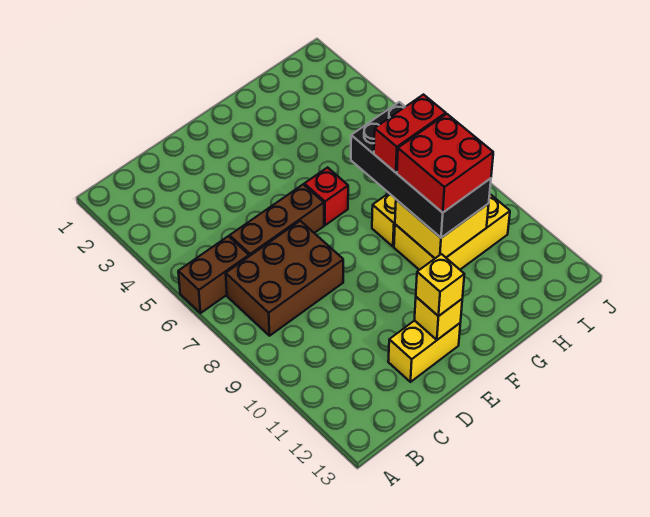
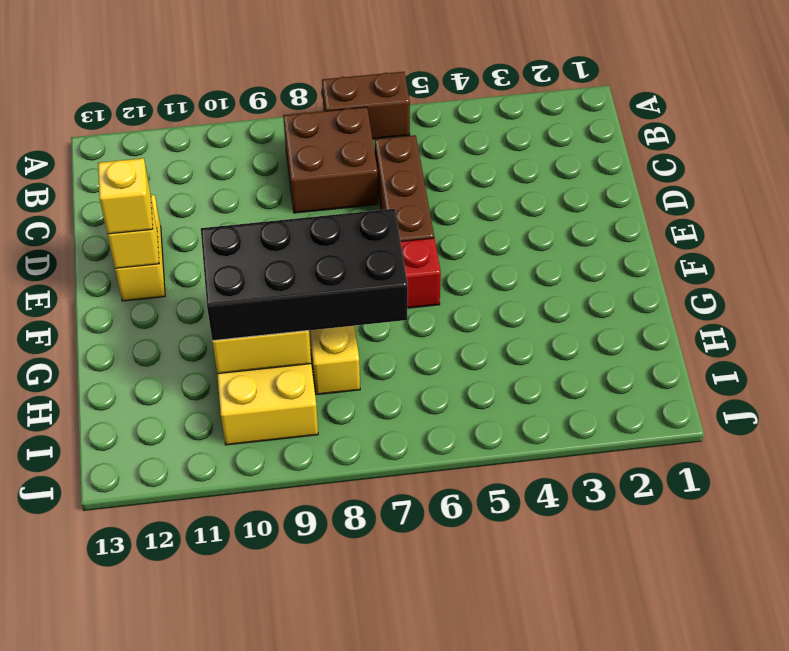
brown 1x2 brick [178,236,249,313] -> brown 1x2 brick turned to [322,72,410,139]
brown 2x3 brick [226,221,343,336] -> brown 2x2 brick [283,107,378,213]
red 1x2 brick [374,95,446,173] -> none
red 2x2 brick [397,114,493,213] -> none

